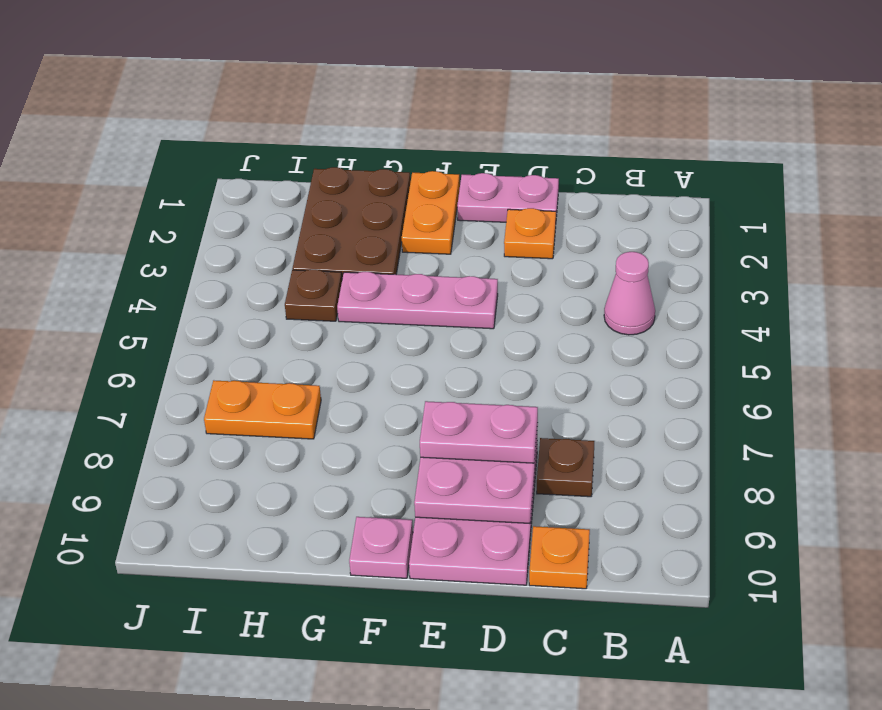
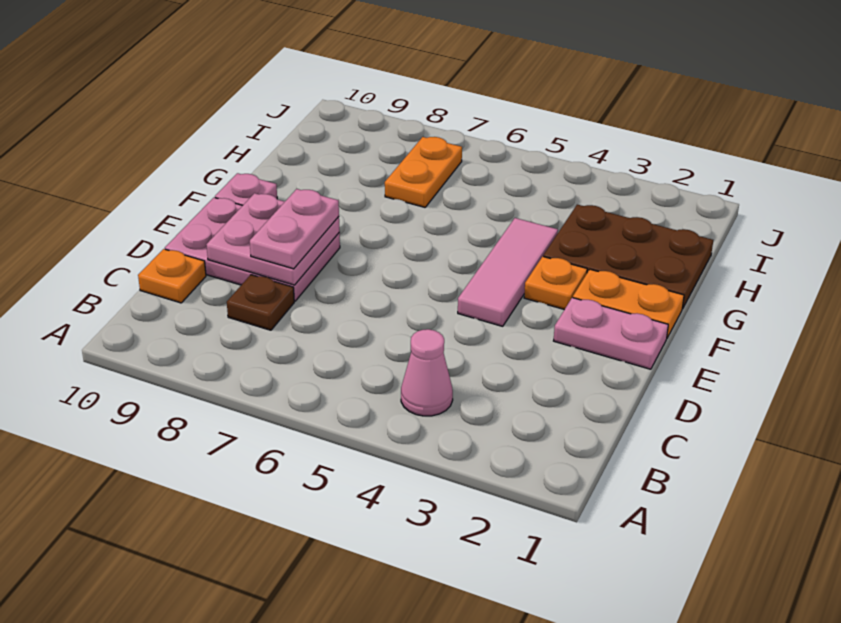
pink 1x2 plate [457,173,559,222] -> pink 1x2 plate turned to [554,298,668,369]
orange 1x1 plate [504,208,556,259] -> orange 1x1 plate moved to [524,257,587,310]
pink 1x3 plate [337,272,498,329] -> pink 1x3 tile [458,218,558,326]
brown 1x1 plate [285,269,342,321] -> none

